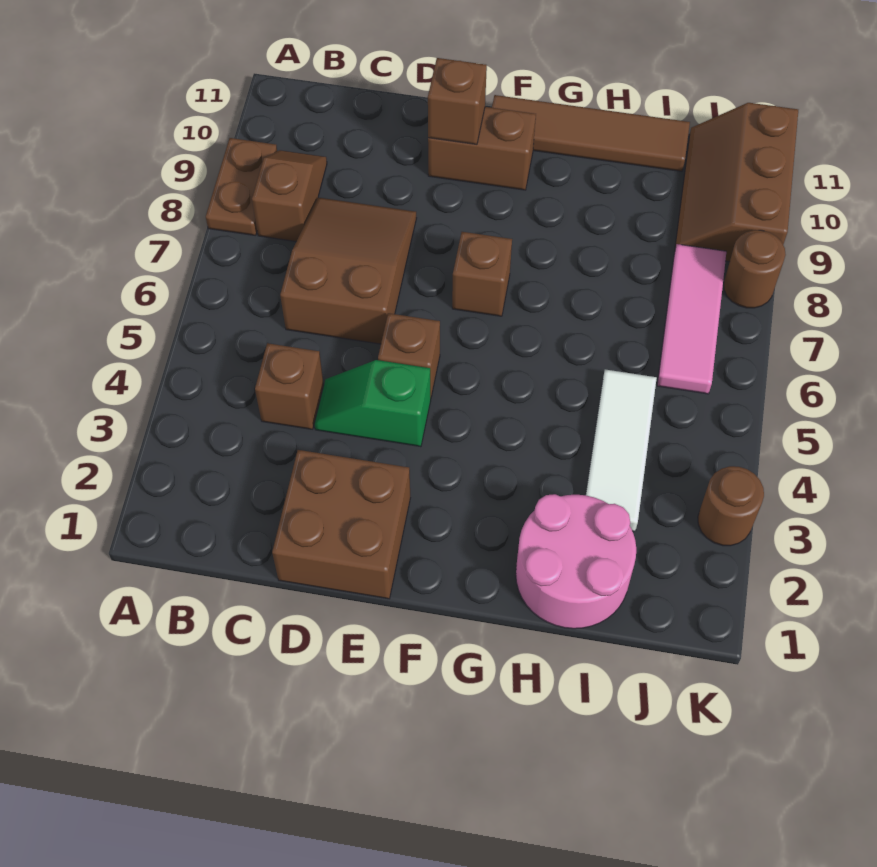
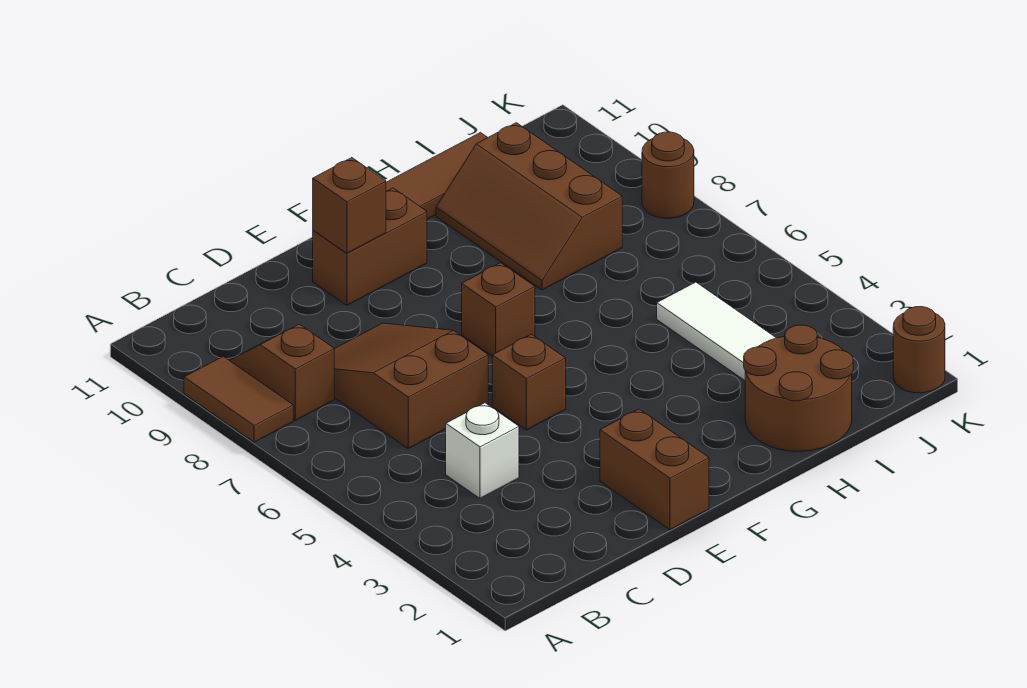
brown 1x2 plate [206,138,277,236] -> brown 1x2 tile [184,356,293,442]
brown 1x1 brick [255,343,324,429] -> white 1x1 brick [446,403,519,498]
brown 2x2 brick [272,450,410,599] -> brown 1x2 brick [600,409,709,530]
green 1x2 slope [315,360,431,447] -> none
pink 2x2 round brick [516,494,636,629] -> brown 2x2 round brick [744,325,853,451]
pink 1x3 tile [657,244,726,394] -> none
brown 2x3 slope [675,103,798,262] -> brown 2x3 slope moved to [436,123,622,290]
brown 1x1 round brick [698,466,764,546] -> brown 1x1 round brick moved to [893,307,945,393]

